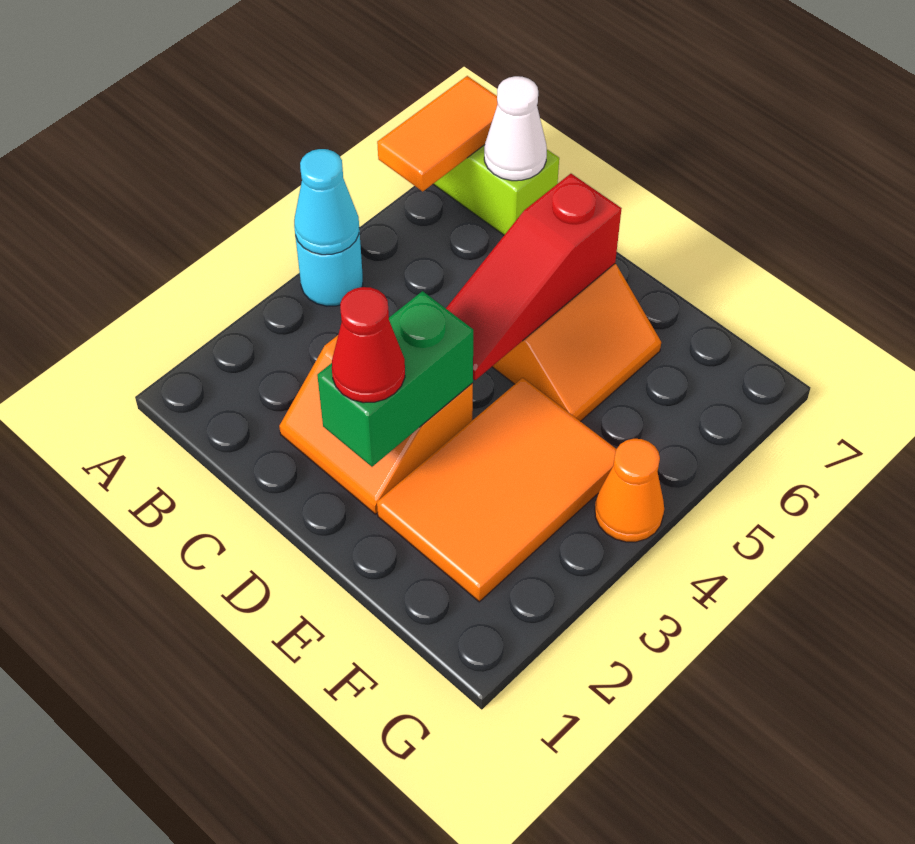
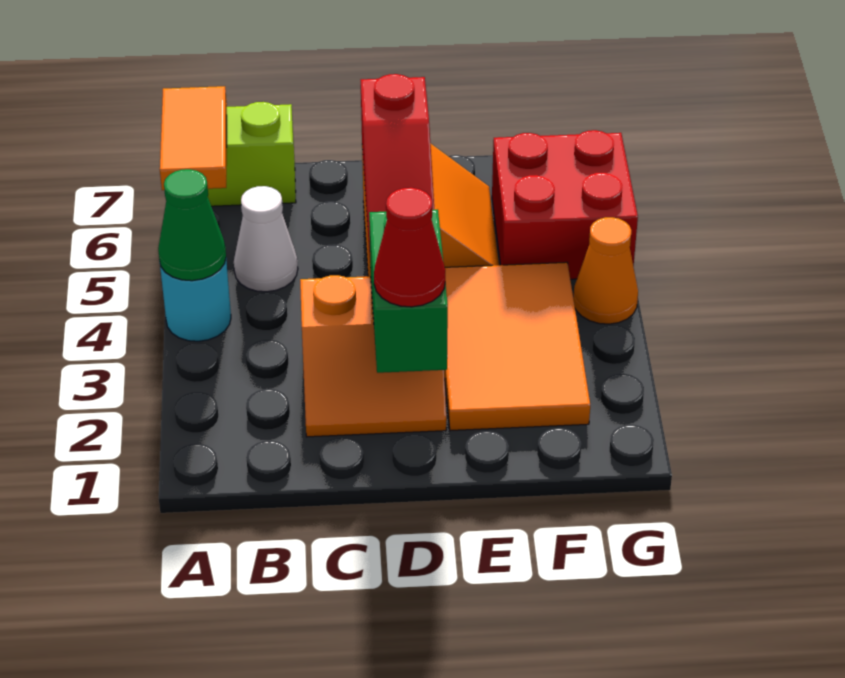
cyan 1x1 cone [294,149,359,255] -> green 1x1 cone [158,169,226,281]
white 1x1 cone [484,76,547,181] -> white 1x1 cone moved to [234,186,298,292]
none -> red 2x2 brick [492,130,638,279]

